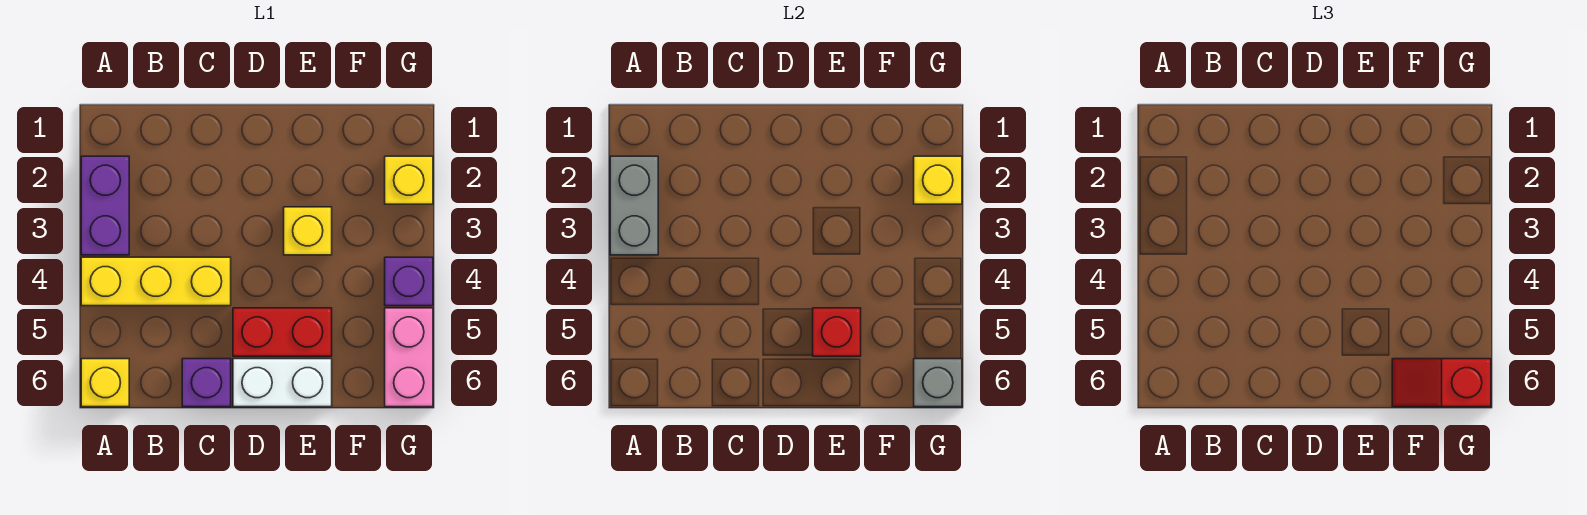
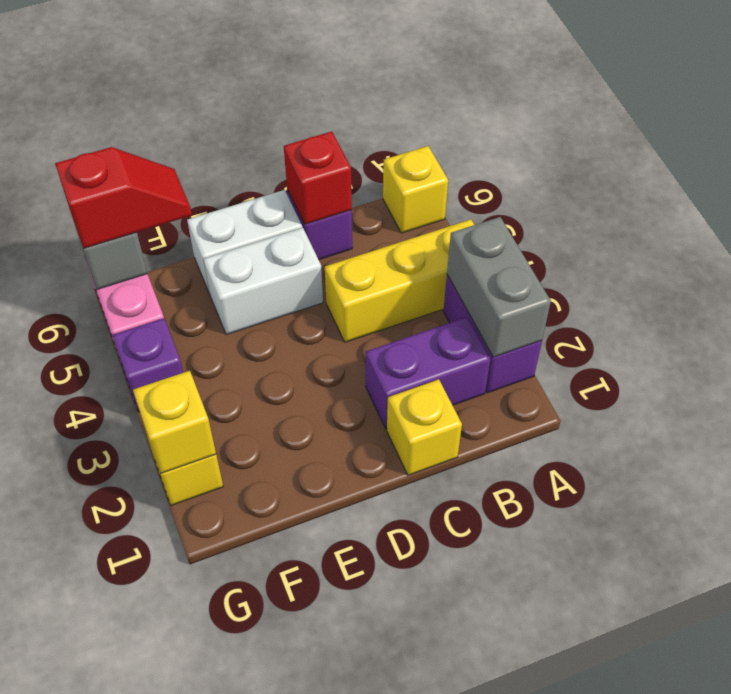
none -> purple 1x2 brick [366,317,490,429]
red 1x2 brick [233,308,332,356] -> white 1x2 brick [204,228,323,335]
yellow 1x1 brick [284,207,332,255] -> yellow 1x1 brick moved to [387,379,462,475]
red 1x1 brick [813,308,861,356] -> red 1x1 brick moved to [284,132,352,224]

